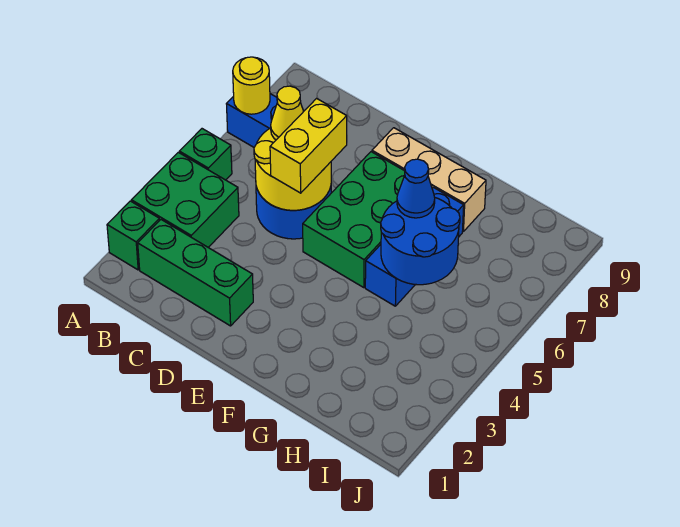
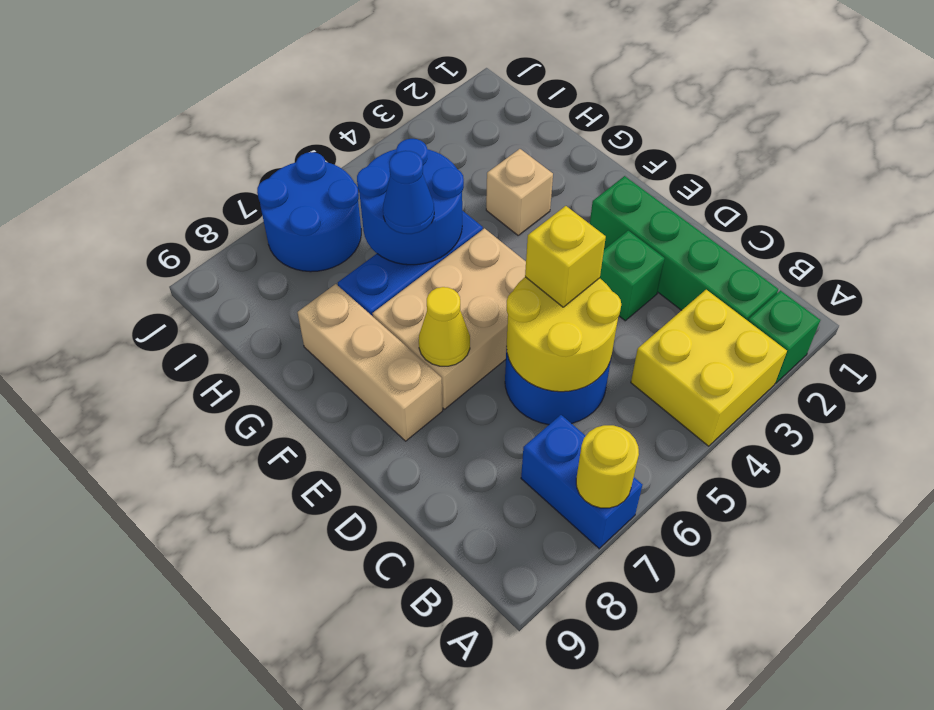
green 2x2 brick [131,152,239,247] -> yellow 2x2 brick [631,290,787,446]
green 1x1 brick [179,129,232,180] -> green 1x1 brick moved to [600,231,665,321]
green 1x3 brick [138,220,253,326] -> green 1x4 brick [590,176,778,321]
yellow 1x1 cone [271,86,304,140] -> yellow 1x1 cone moved to [419,287,470,366]
yellow 1x2 brick [270,99,347,193] -> yellow 1x1 brick [525,206,606,307]
green 2x3 brick [303,152,405,288] -> tan 2x3 brick [372,228,526,409]
none -> tan 1x1 brick [486,149,553,235]
none -> blue 2x2 round brick [257,152,361,272]

